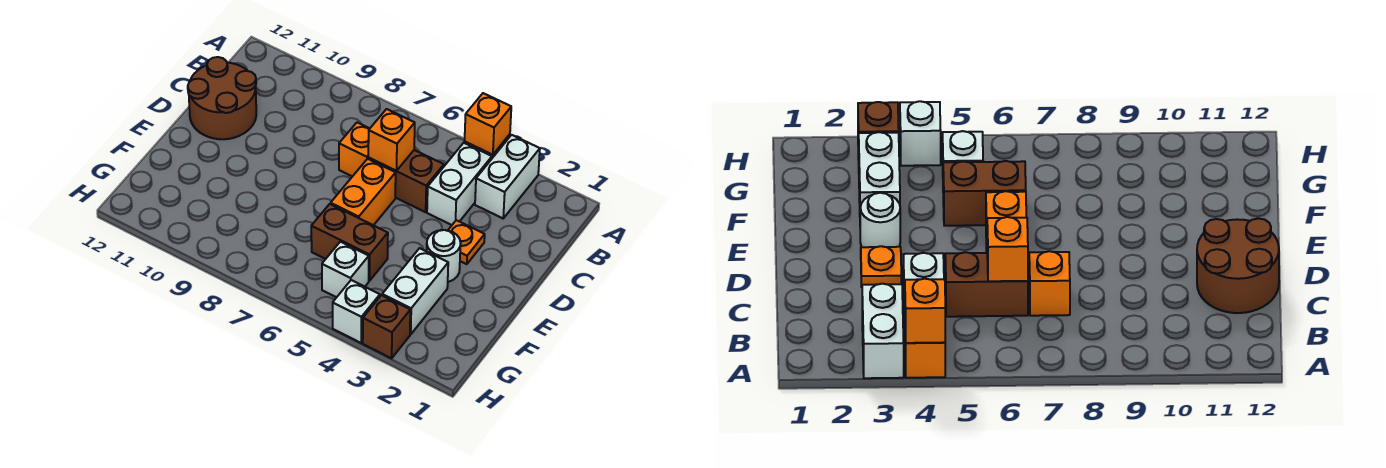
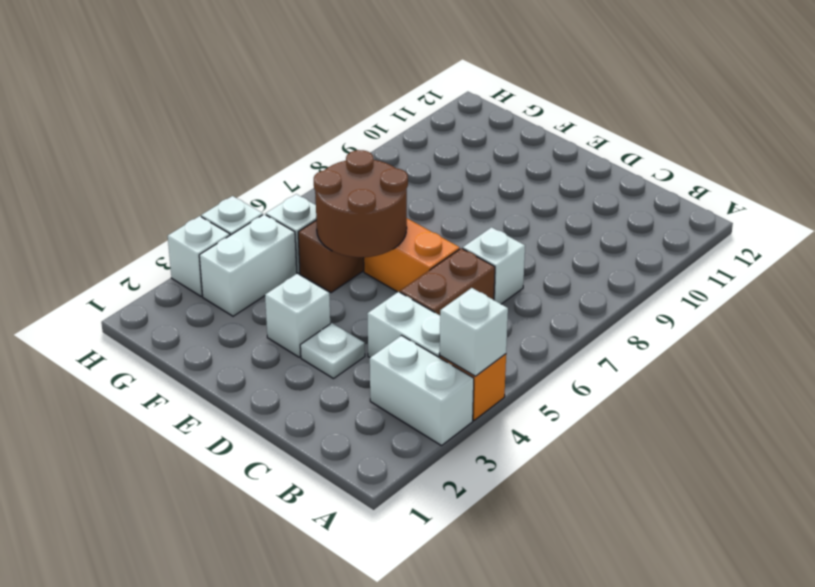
orange 1x1 brick [465,93,511,155] -> white 1x1 brick [440,288,508,376]
orange 1x1 brick [368,109,415,171] -> none
orange 1x1 brick [339,123,370,176] -> white 1x1 brick [463,227,525,304]
brown 2x2 round brick [188,57,256,139] -> brown 2x2 round brick moved to [314,150,408,257]
orange 1x1 plate [448,220,485,264] -> white 1x1 plate [300,323,365,379]
white 1x1 round brick [427,230,461,282] -> white 1x1 brick [265,274,330,357]
white 1x2 brick [382,248,448,334] -> white 1x2 brick turned to [199,214,297,316]
brown 1x1 brick [363,295,410,358] -> white 1x1 brick [168,216,230,296]

